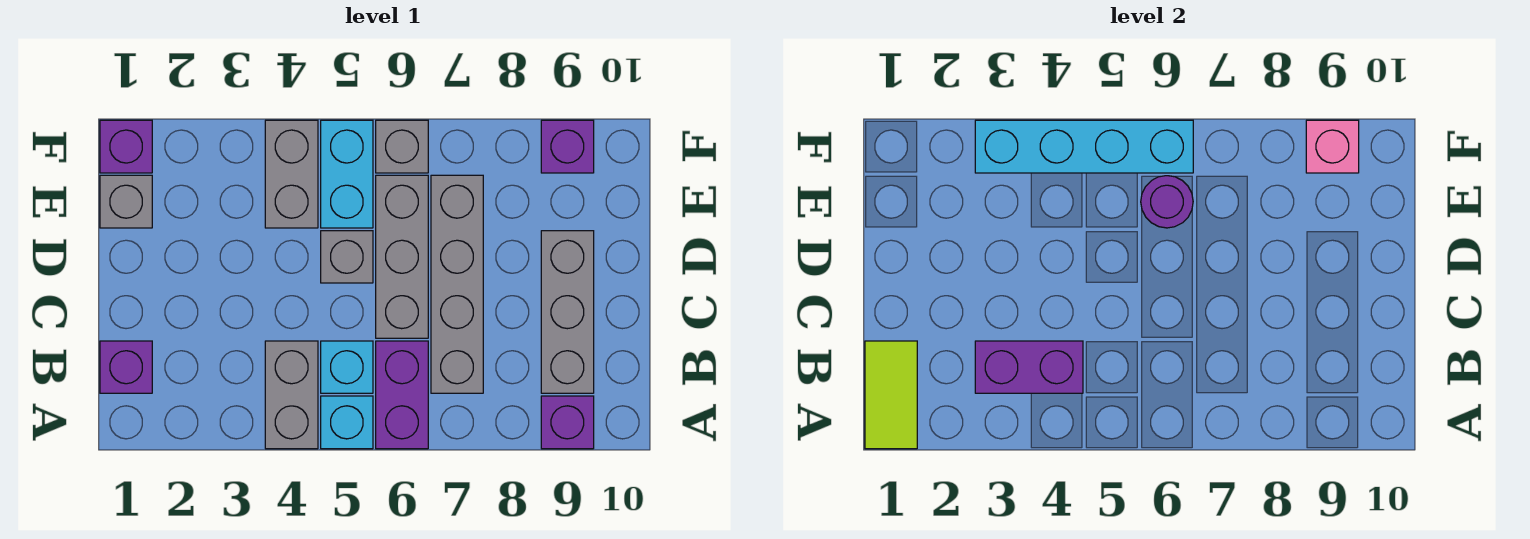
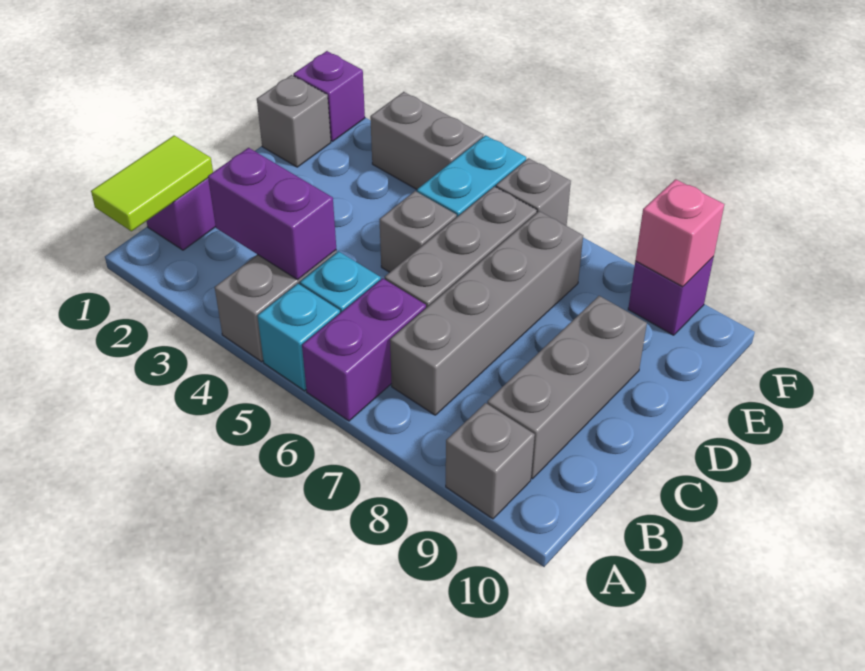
purple 1x1 brick [541,396,594,449] -> grey 1x1 brick [446,403,535,519]
grey 1x2 brick [265,120,318,228] -> grey 1x2 brick turned to [370,92,483,189]
purple 1x1 round brick [1141,176,1193,228] -> none
cyan 1x4 brick [975,120,1193,173] -> none

